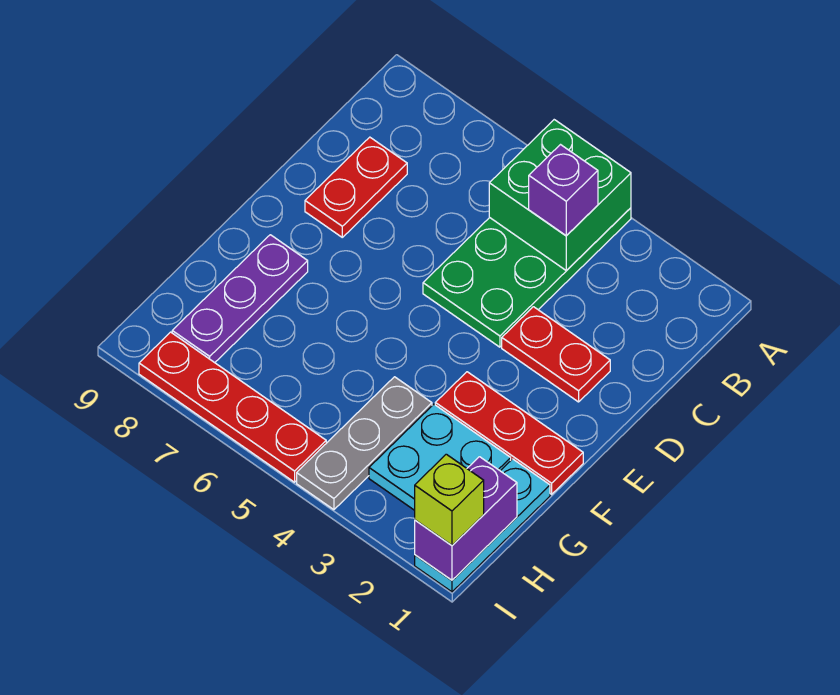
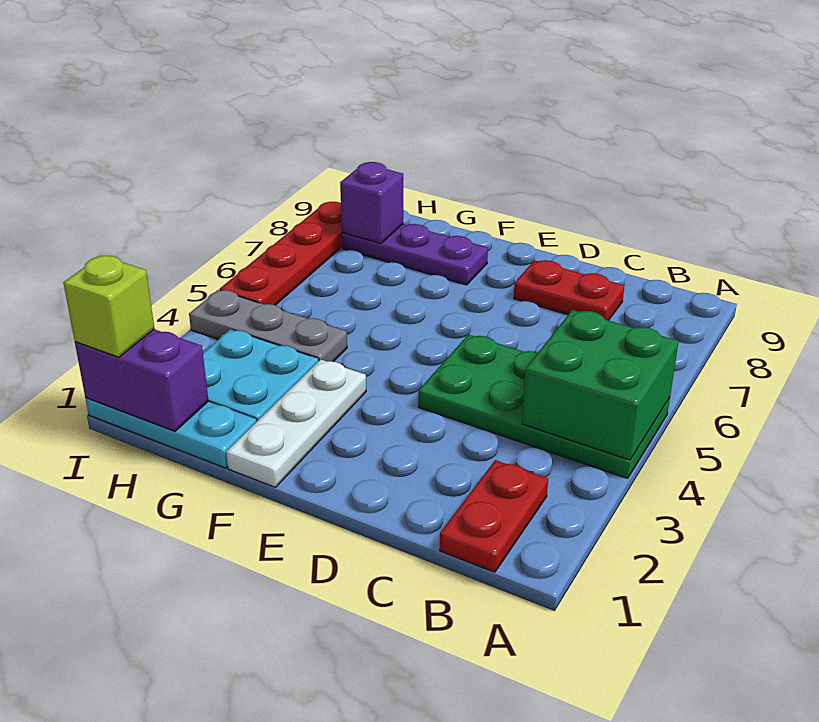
purple 1x1 brick [529,145,598,236] -> purple 1x1 brick moved to [340,162,403,243]
red 1x2 plate [502,307,610,402] -> red 1x2 plate moved to [440,460,548,572]
red 1x3 plate [435,372,583,494] -> white 1x3 plate [226,360,366,487]

